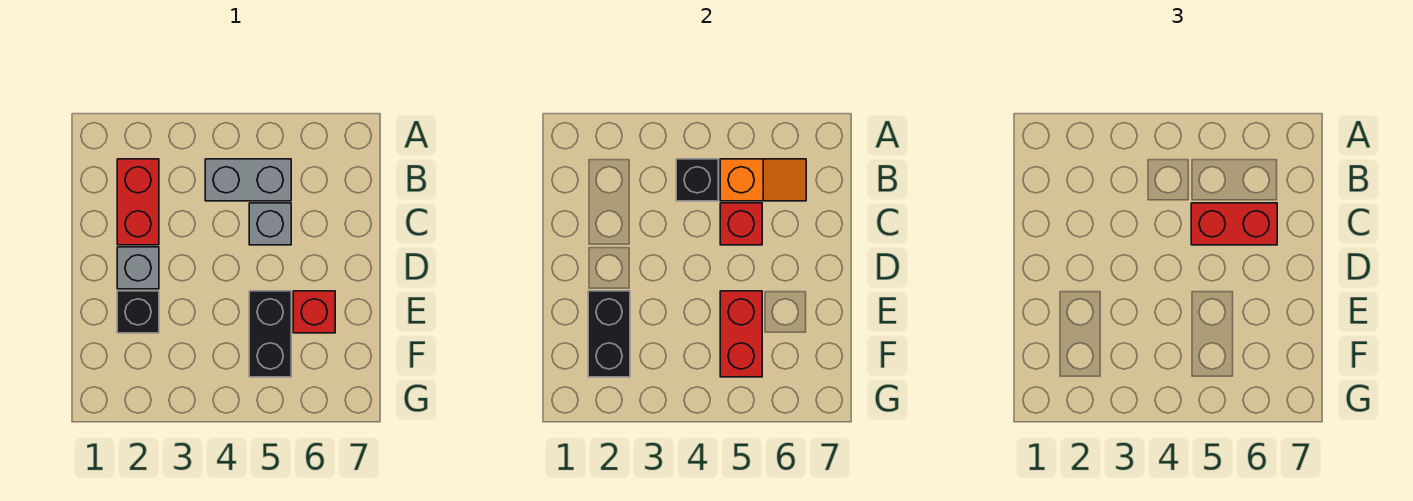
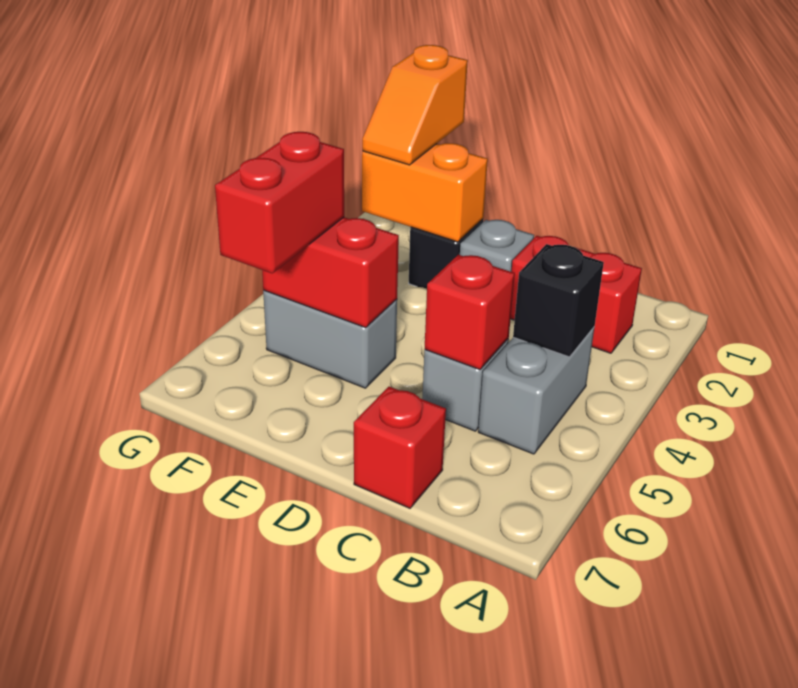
orange 1x2 slope [720,159,806,201] -> orange 1x2 slope moved to [362,45,468,165]
red 1x2 brick [1191,203,1277,245] -> red 1x2 brick moved to [215,132,344,273]
black 1x2 brick [588,291,630,377] -> orange 1x2 brick [362,143,488,242]
black 1x2 brick [249,291,291,377] -> grey 1x2 brick [263,291,397,388]
red 1x1 brick [293,291,335,333] -> red 1x1 brick moved to [354,387,446,508]

